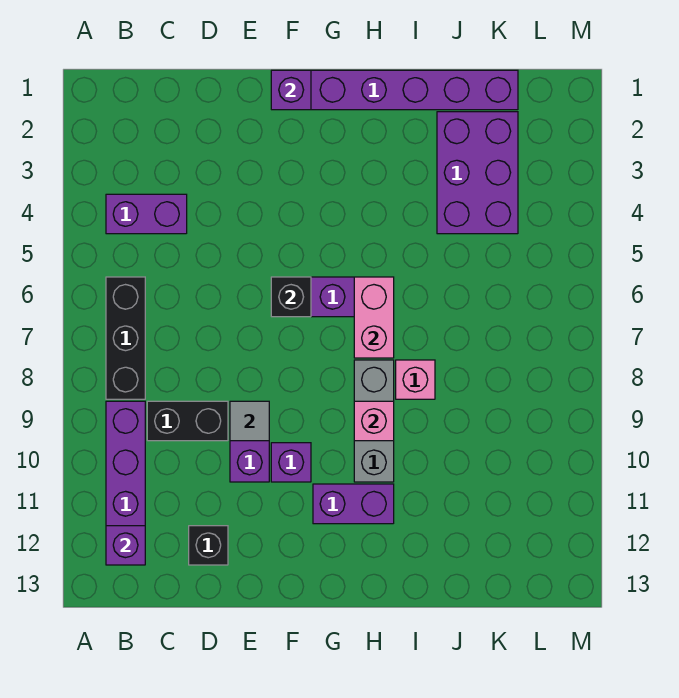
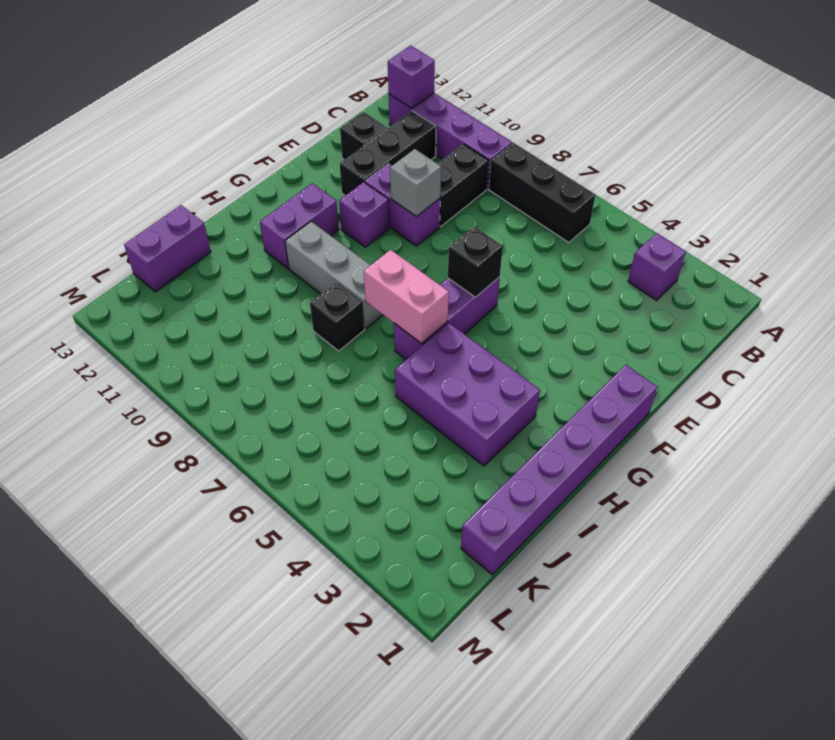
purple 1x2 brick [106,194,187,234] -> purple 1x2 brick moved to [124,205,211,292]
none -> black 1x3 brick [340,111,436,196]
grey 1x1 tile [230,401,269,441] -> grey 1x1 brick [390,149,441,217]
purple 1x1 brick [271,70,311,110] -> purple 1x1 brick moved to [628,233,686,300]
pink 1x1 brick [354,401,394,441] -> none
pink 1x1 brick [396,360,435,399] -> black 1x1 brick [310,282,365,351]
purple 2x3 brick [437,112,518,234] -> purple 2x3 brick moved to [395,323,540,466]

